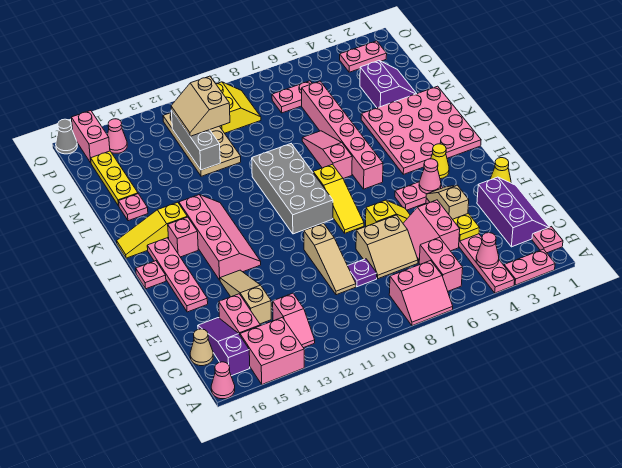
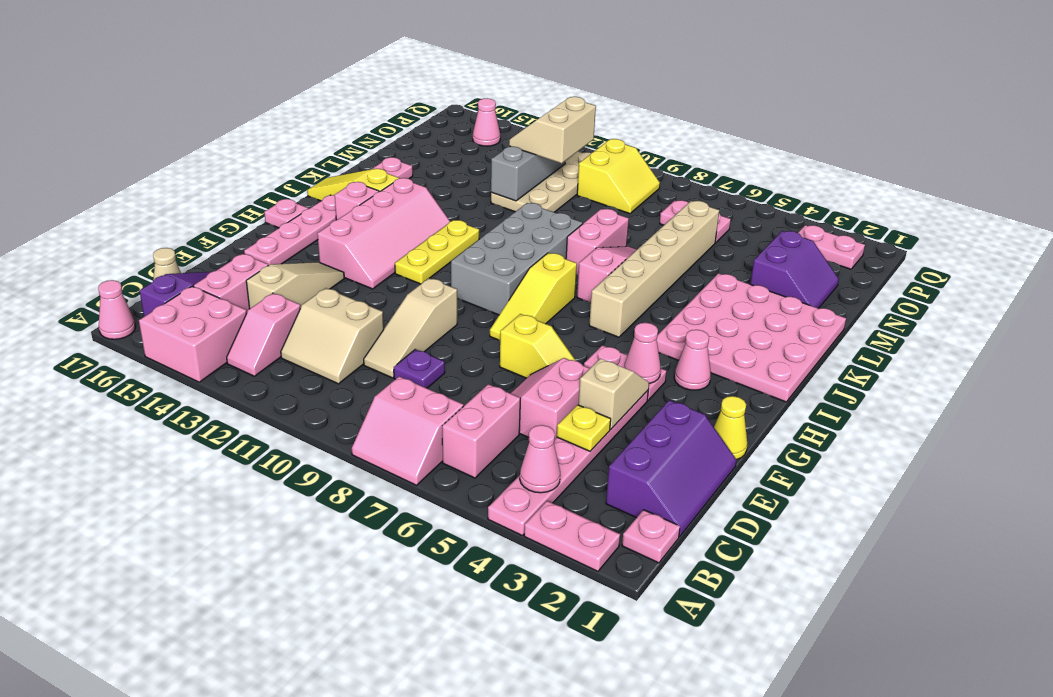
tan 2x2 slope [356,215,418,279] -> tan 2x2 slope moved to [281,288,384,384]
yellow 1x1 cone [431,144,449,179] -> pink 1x1 cone [674,330,711,390]
pink 1x6 brick [302,81,383,189] -> tan 1x6 brick [589,201,719,337]
yellow 1x3 plate [91,151,138,206] -> yellow 1x3 plate moved to [395,220,479,284]
pink 1x2 brick [71,111,110,163] -> pink 1x2 brick moved to [566,209,629,275]
grey 1x1 cone [56,119,77,154] -> none

